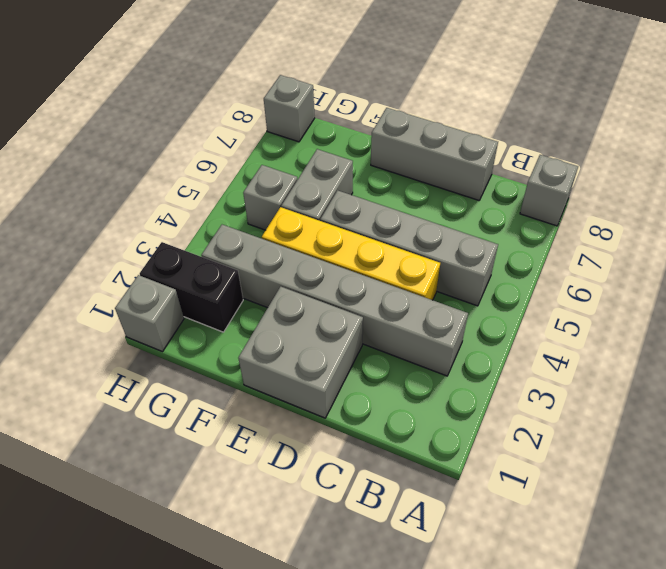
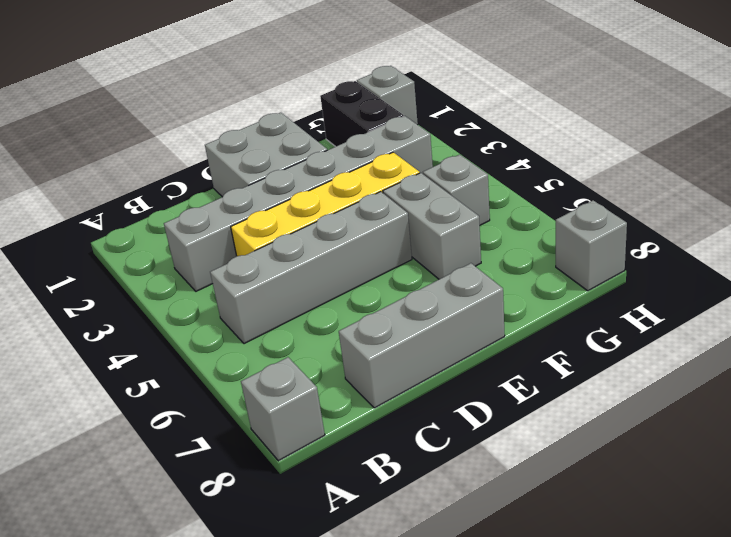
black 1x2 brick [140,242,243,332] -> black 1x2 brick turned to [320,81,404,147]

